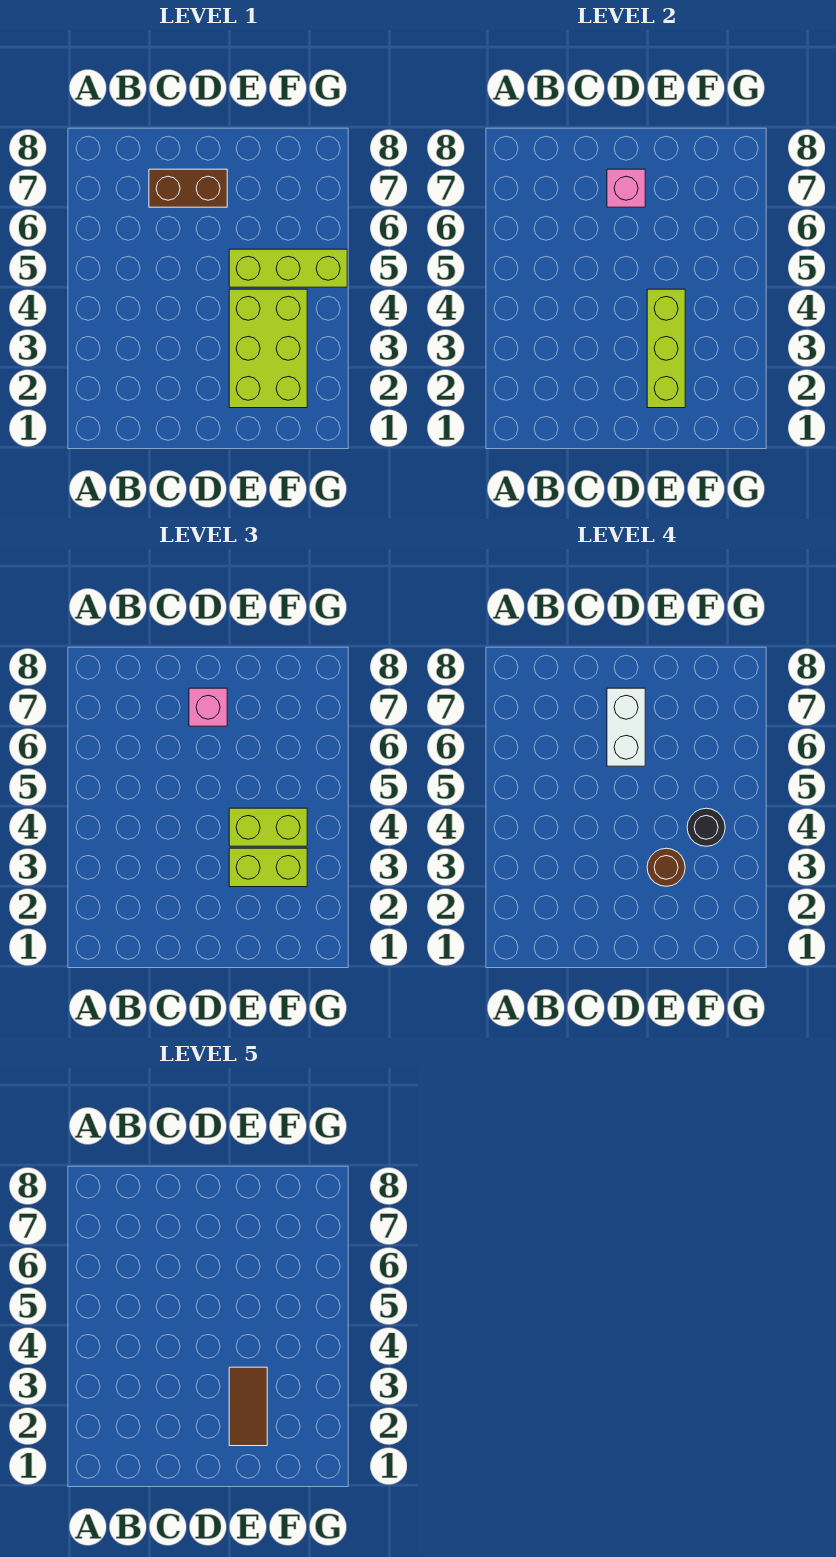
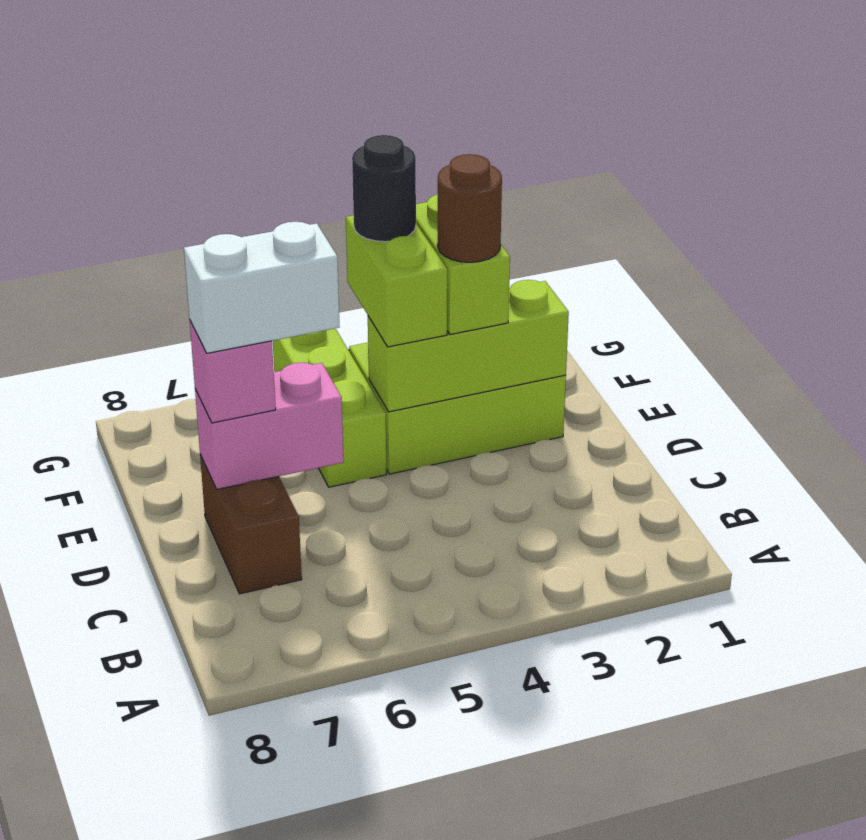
pink 1x1 brick [607,169,645,207] -> pink 1x2 brick [195,363,344,489]
brown 1x2 tile [229,1367,267,1446] -> none

